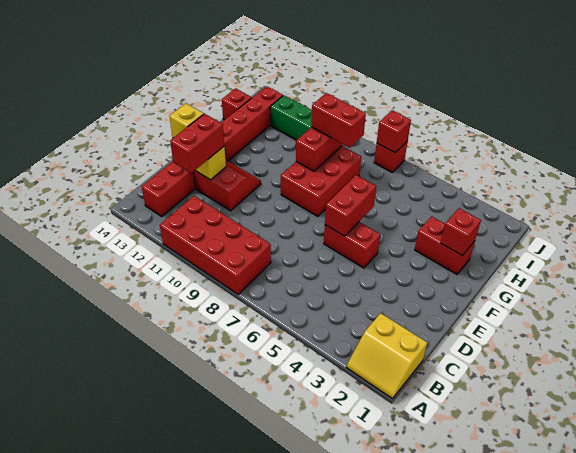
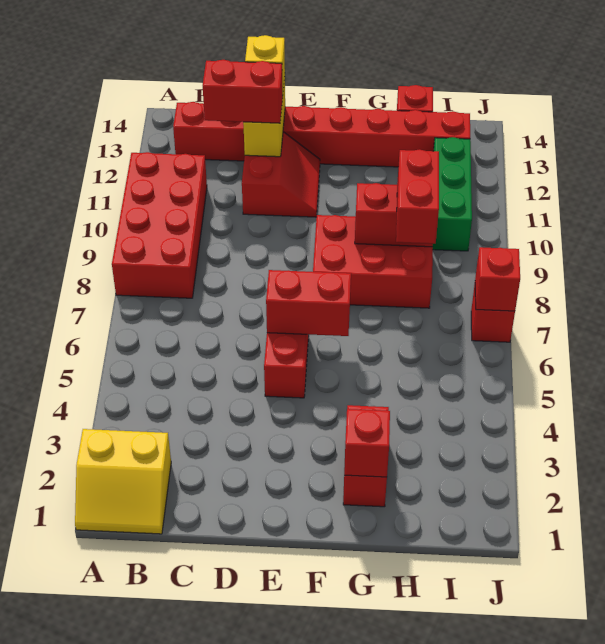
yellow 2x2 slope [346,313,427,399] -> yellow 2x2 slope turned to [75,429,171,534]

